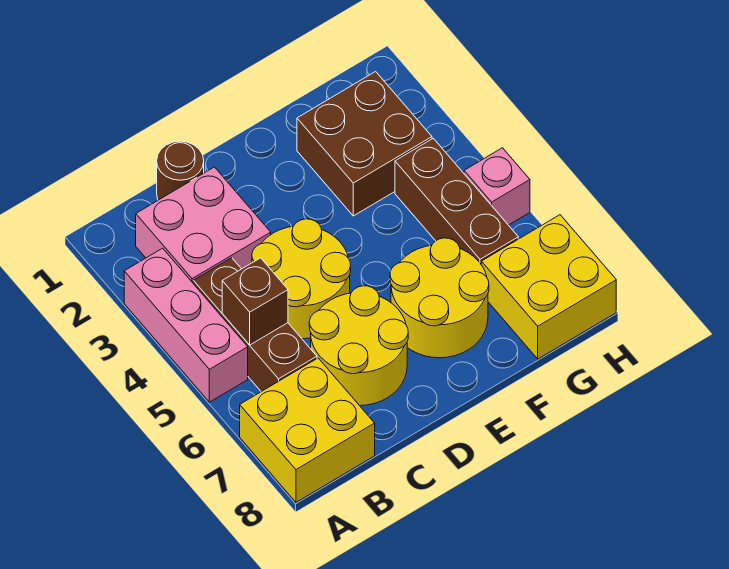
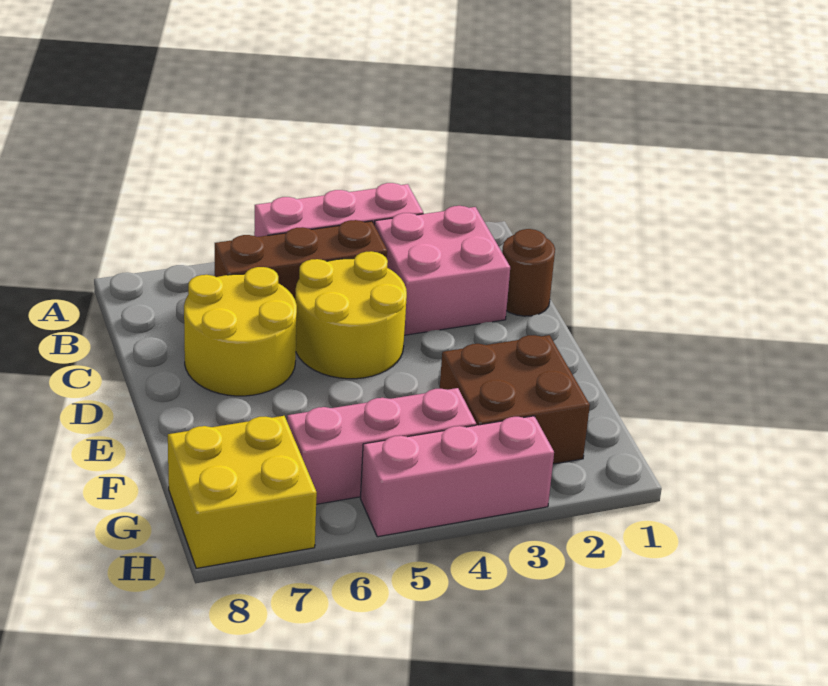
yellow 2x2 brick [240,358,375,502] -> none
brown 1x1 brick [222,258,288,345] -> none
yellow 2x2 round brick [390,238,489,358] -> none
brown 1x3 brick [395,138,518,264] -> pink 1x3 brick [287,388,476,504]
pink 1x1 brick [464,148,530,225] -> pink 1x3 brick [360,416,554,537]

